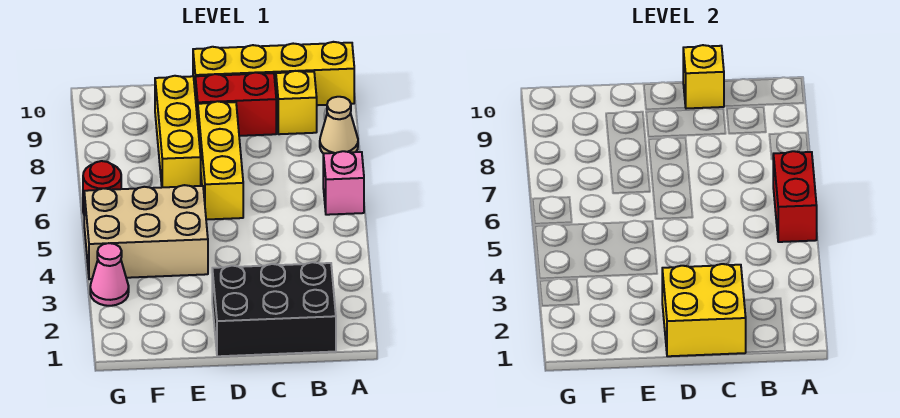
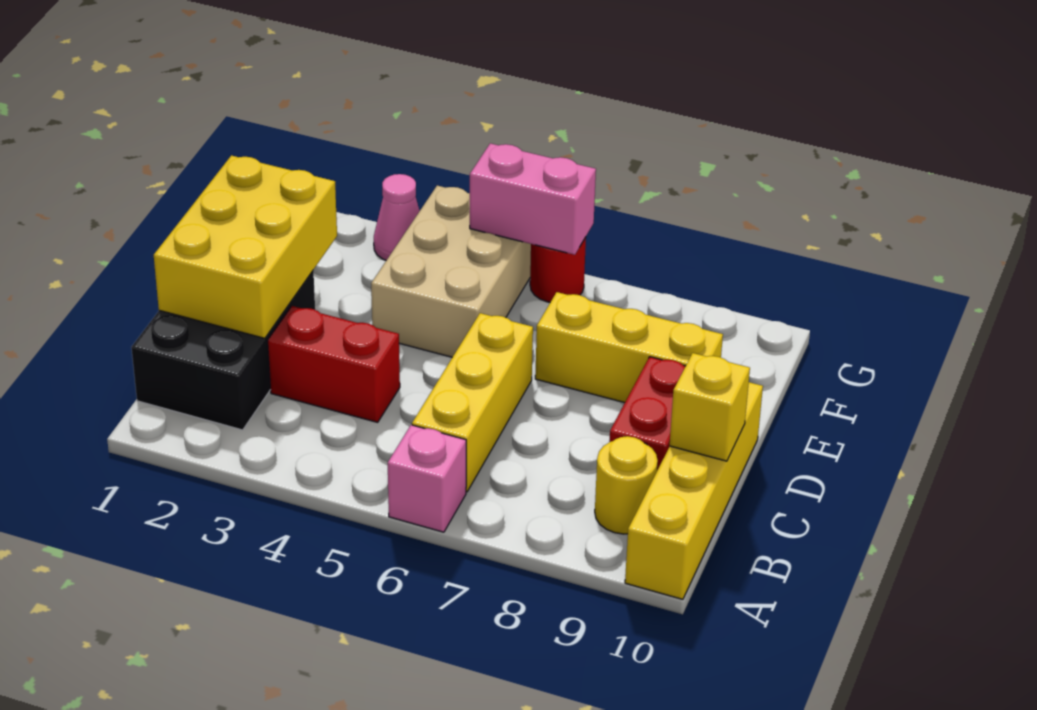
red 1x2 brick [773,151,817,242] -> red 1x2 brick moved to [268,306,400,422]
tan 1x1 cone [320,97,358,153] -> none
yellow 1x1 brick [276,71,317,134] -> yellow 1x1 round brick [595,436,658,534]
yellow 2x2 brick [662,264,746,356] -> yellow 2x3 brick [154,155,337,338]
yellow 1x3 brick [198,101,243,220] -> yellow 1x3 brick turned to [412,313,533,492]
none -> pink 1x2 brick [470,143,596,255]

